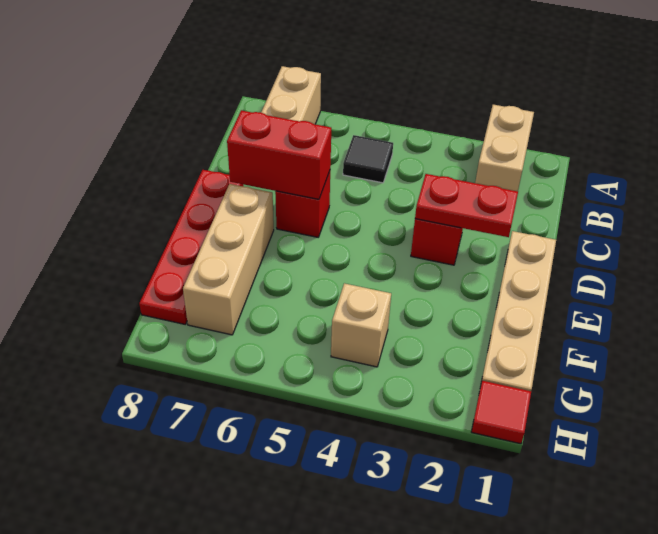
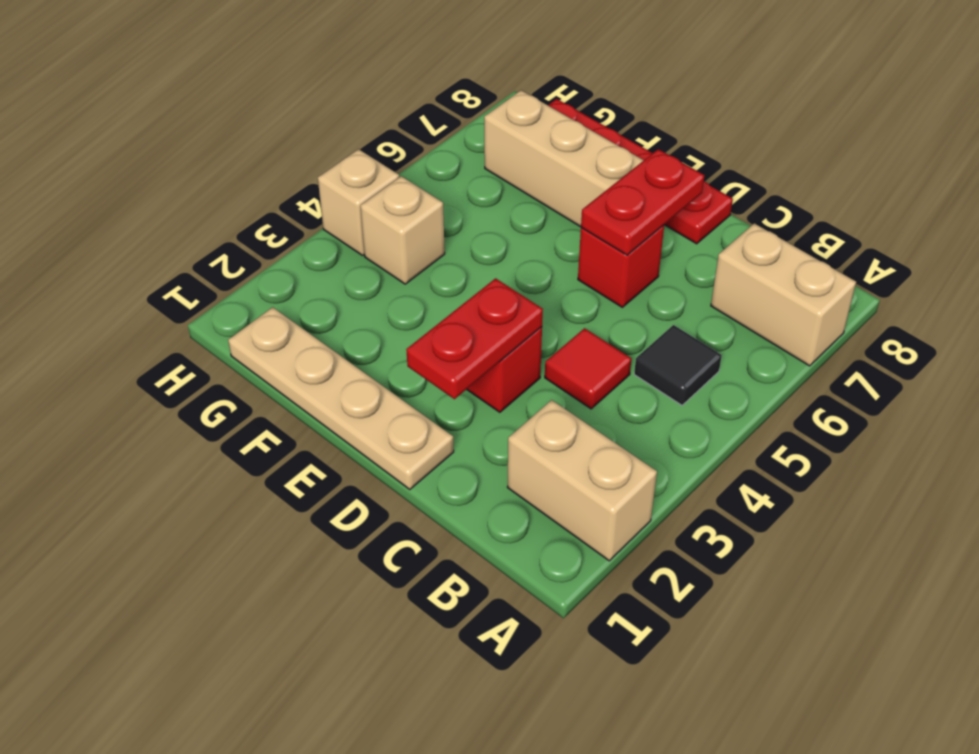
red 1x2 brick [227,110,331,199] -> red 1x2 plate [581,149,704,255]
red 1x1 tile [471,381,531,444] -> red 1x1 tile moved to [545,328,631,409]
none -> tan 1x1 brick [318,149,399,255]

